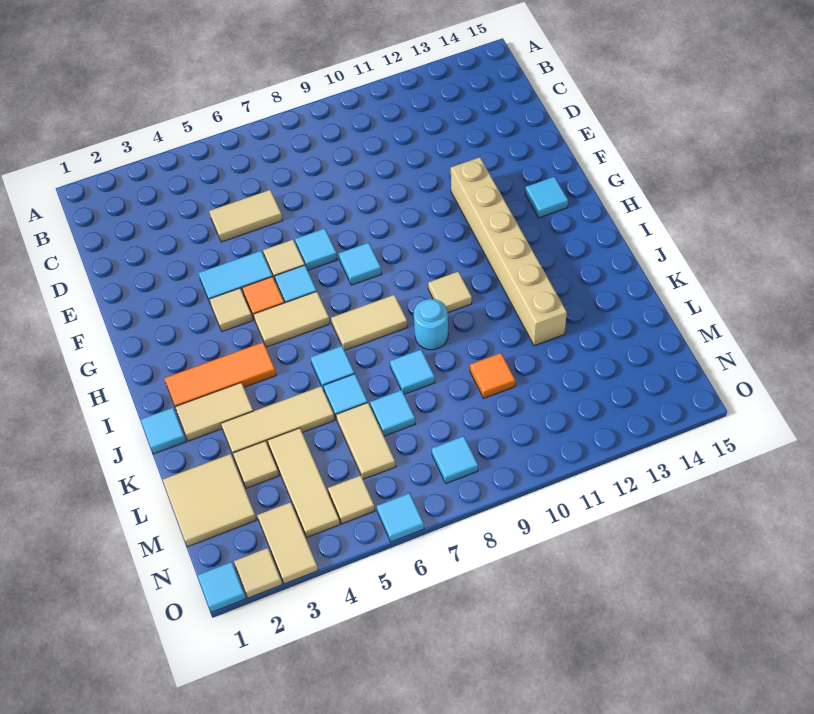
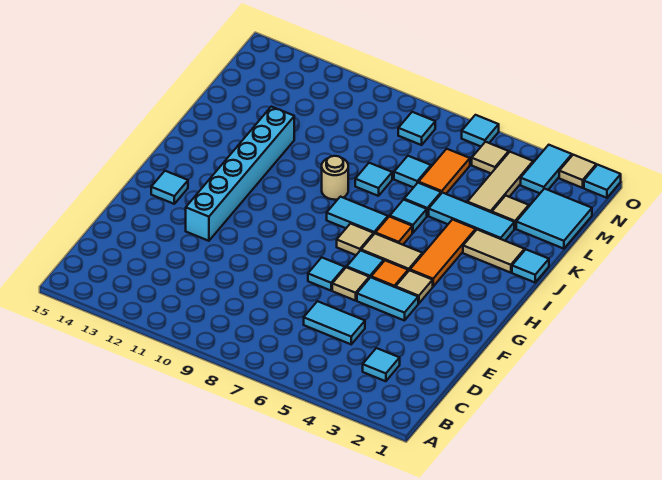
tan 1x2 tile [209,190,283,242] -> cyan 1x2 tile [304,301,365,344]
tan 1x6 brick [451,157,567,346] -> cyan 1x6 brick [186,107,294,241]
cyan 1x1 tile [339,243,382,285] -> cyan 1x1 tile moved to [363,348,400,381]
orange 1x3 tile [164,342,276,407] -> orange 1x3 tile turned to [410,220,476,286]
tan 1x2 tile [331,295,408,351] -> cyan 1x2 tile [327,197,388,234]
tan 1x1 tile [428,272,472,313] -> tan 1x1 tile moved to [337,224,374,255]
cyan 1x1 round brick [414,299,448,350] -> tan 1x1 round brick [322,156,348,200]
tan 1x3 tile [221,386,335,454] -> cyan 1x3 tile [429,193,514,241]
tan 2x2 tile [163,454,256,547] -> cyan 2x2 tile [516,189,592,249]
tan 1x2 tile [336,403,396,479] -> orange 1x2 tile [419,149,470,194]
orange 1x1 tile [470,353,515,398] -> orange 1x1 tile moved to [375,217,412,245]
tan 1x2 tile [257,502,318,584] -> cyan 1x2 tile [521,145,572,193]

